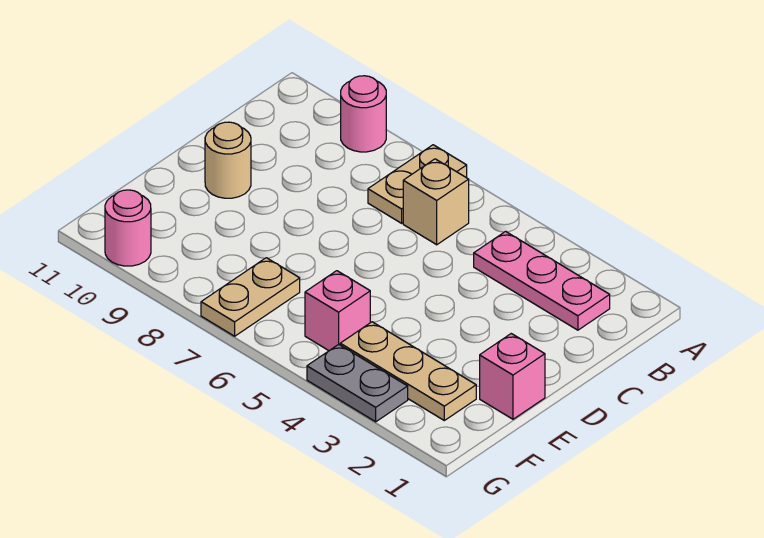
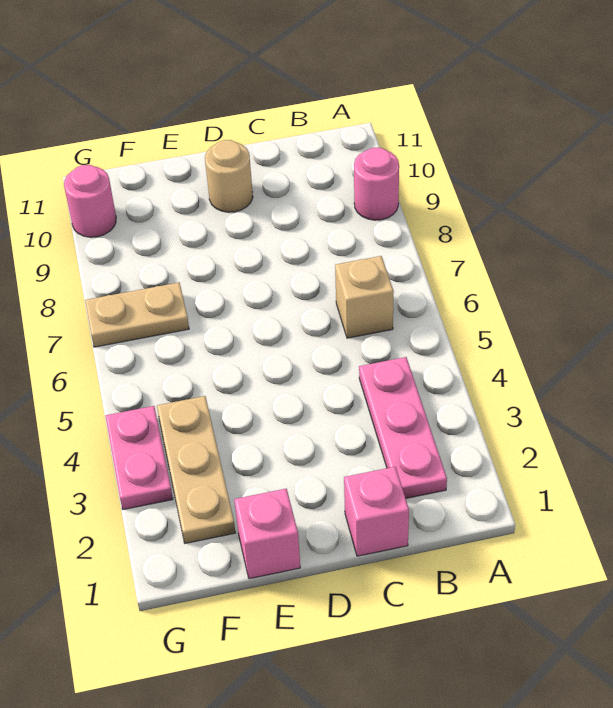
tan 1x2 plate [368,145,467,223] -> none
pink 1x1 brick [305,271,371,351] -> pink 1x1 brick moved to [344,467,409,556]
grey 1x2 plate [307,344,408,422] -> pink 1x2 plate [106,406,173,510]

